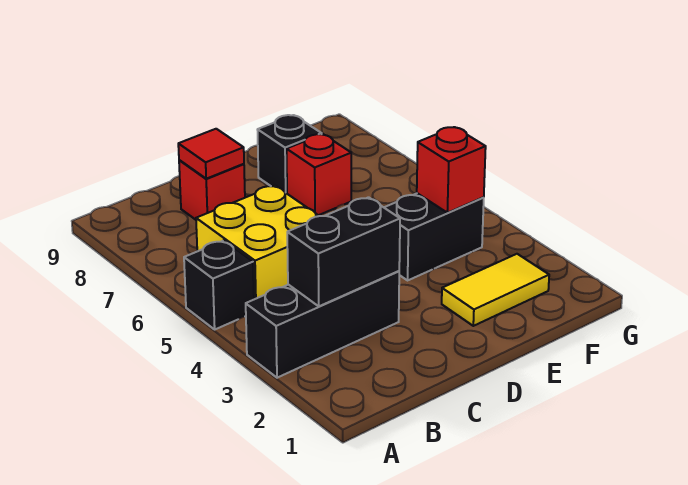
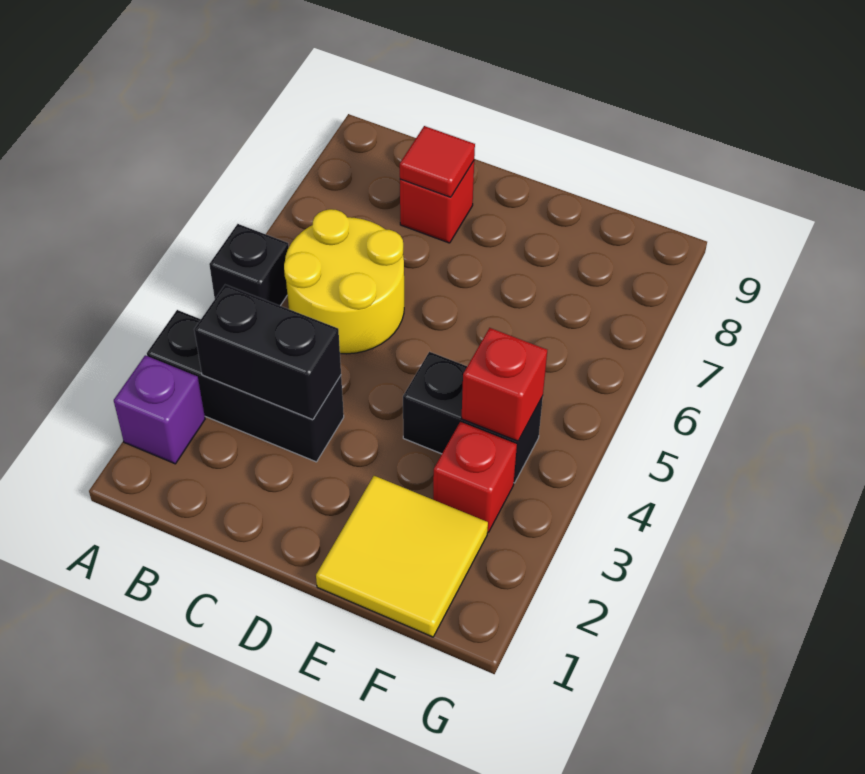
none -> purple 1x1 brick [114,355,205,464]
yellow 2x2 brick [196,186,319,299] -> yellow 2x2 round brick [284,209,404,354]
yellow 1x2 tile [442,254,549,326] -> yellow 2x2 tile [316,476,488,637]
red 1x1 brick [286,134,351,215] -> red 1x1 brick moved to [433,422,517,532]
black 1x1 brick [257,115,322,193] -> none

